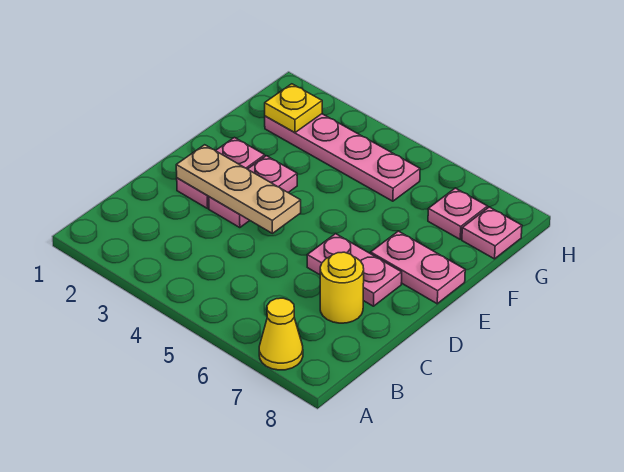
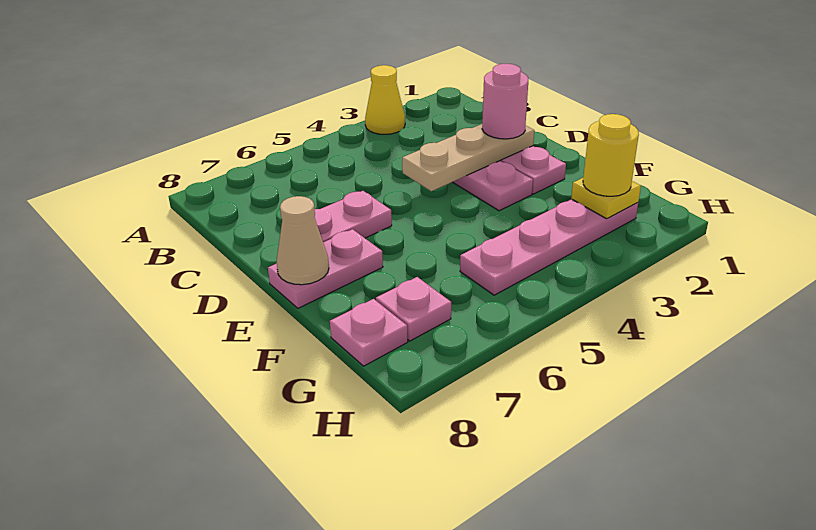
yellow 1x1 cone [259,298,303,370] -> yellow 1x1 cone moved to [365,65,405,134]
yellow 1x1 round brick [320,252,364,323] -> yellow 1x1 round brick moved to [583,114,639,196]
none -> pink 1x1 round brick [482,64,528,139]
none -> tan 1x1 cone [277,196,329,285]

